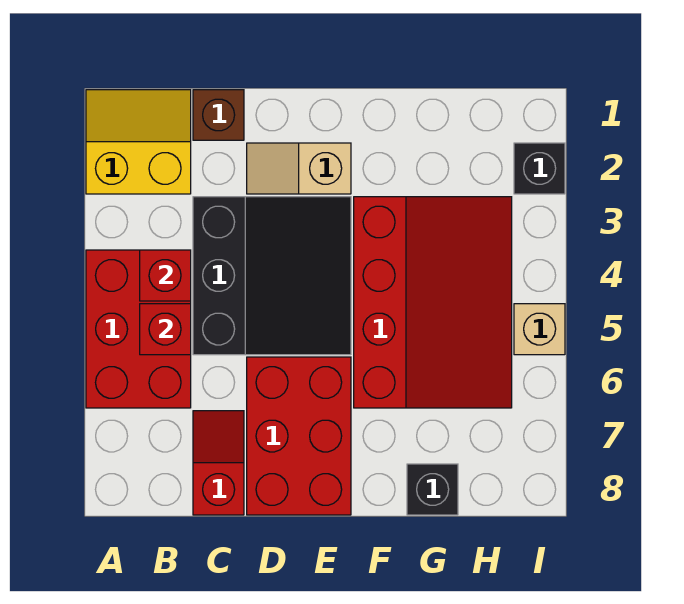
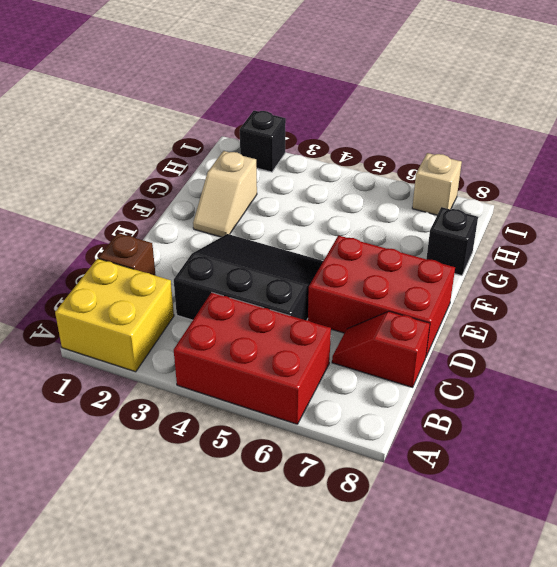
yellow 2x2 slope [86,90,191,194] -> yellow 2x2 brick [55,259,174,372]
red 1x1 brick [140,250,191,301] -> none
red 1x1 brick [140,304,191,355] -> none
tan 1x2 slope [247,143,351,194] -> tan 1x2 slope moved to [193,151,257,237]
red 3x4 slope [354,197,512,408] -> none
tan 1x1 brick [514,304,565,355] -> tan 1x1 brick moved to [412,153,462,215]

